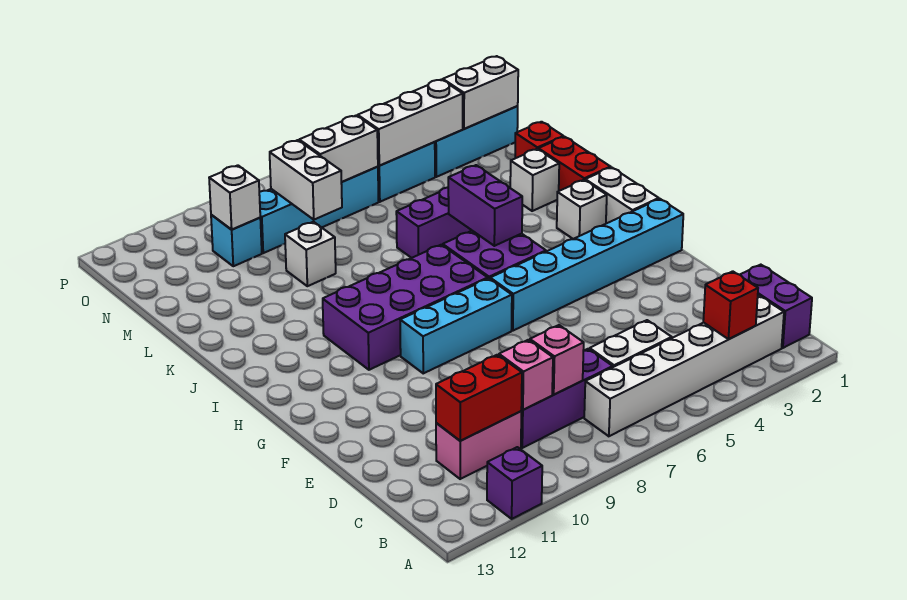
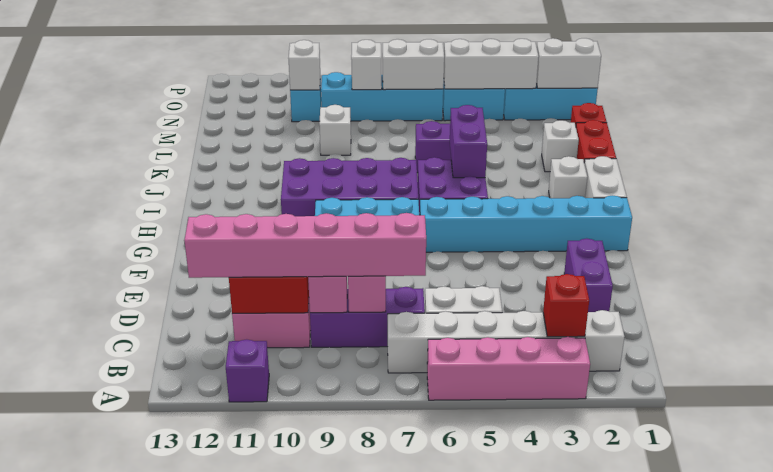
none -> pink 1x4 brick [427,337,590,400]
purple 1x2 brick [740,265,812,348] -> purple 1x2 brick moved to [564,238,613,312]
none -> pink 1x6 brick [184,213,426,278]
white 1x2 brick [270,140,342,220] -> white 1x1 brick [351,40,382,90]

